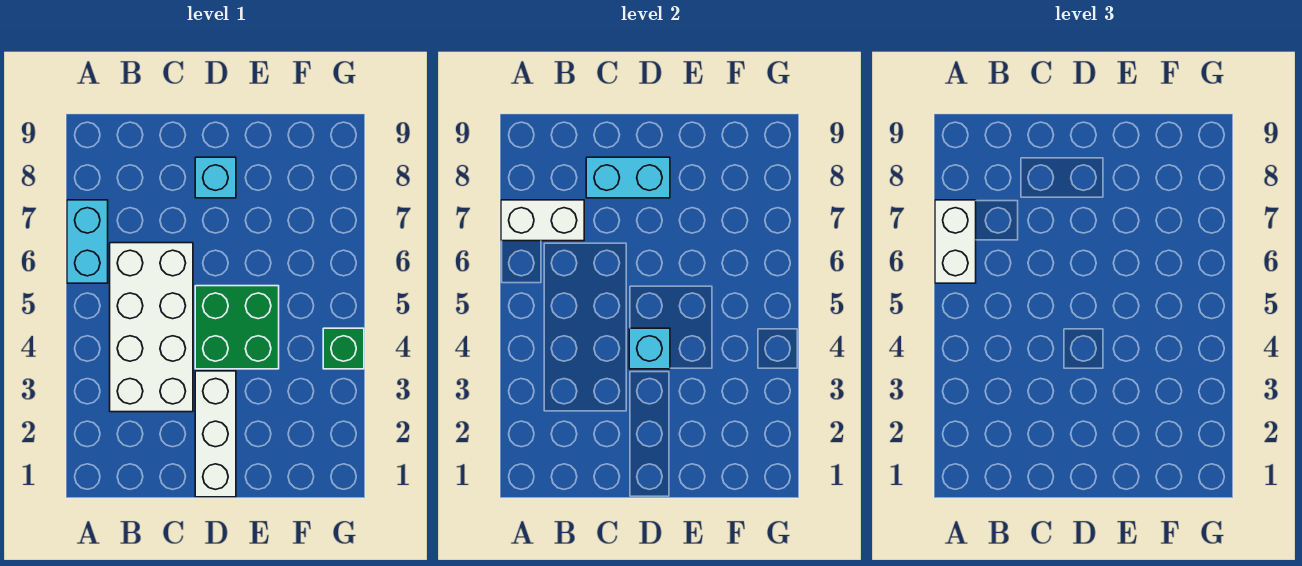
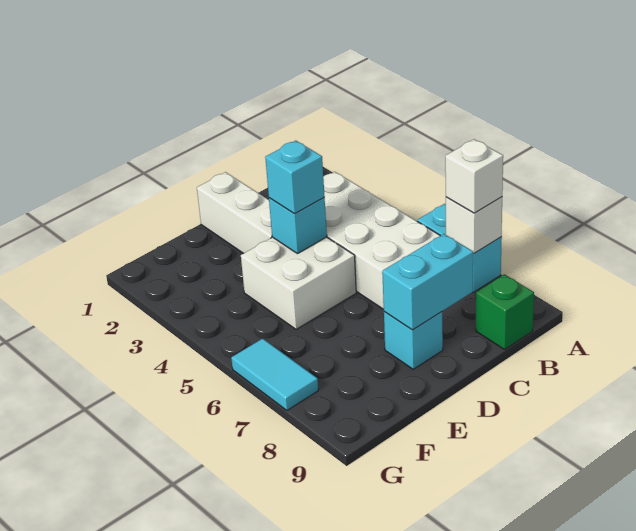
white 1x2 brick [935,200,976,283] -> white 1x1 brick [445,139,503,213]
white 1x2 brick [501,200,584,241] -> white 1x1 brick [446,197,502,254]
green 2x2 brick [195,286,279,369] -> white 2x2 brick [241,237,356,329]
none -> cyan 1x1 brick [265,141,325,214]
green 1x1 brick [323,328,364,369] -> green 1x1 brick moved to [476,274,534,349]
none -> cyan 1x2 tile [231,339,318,410]

